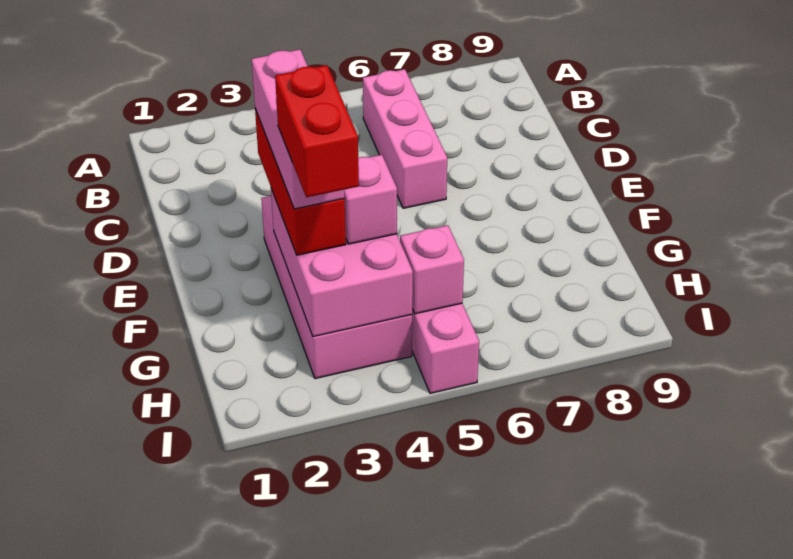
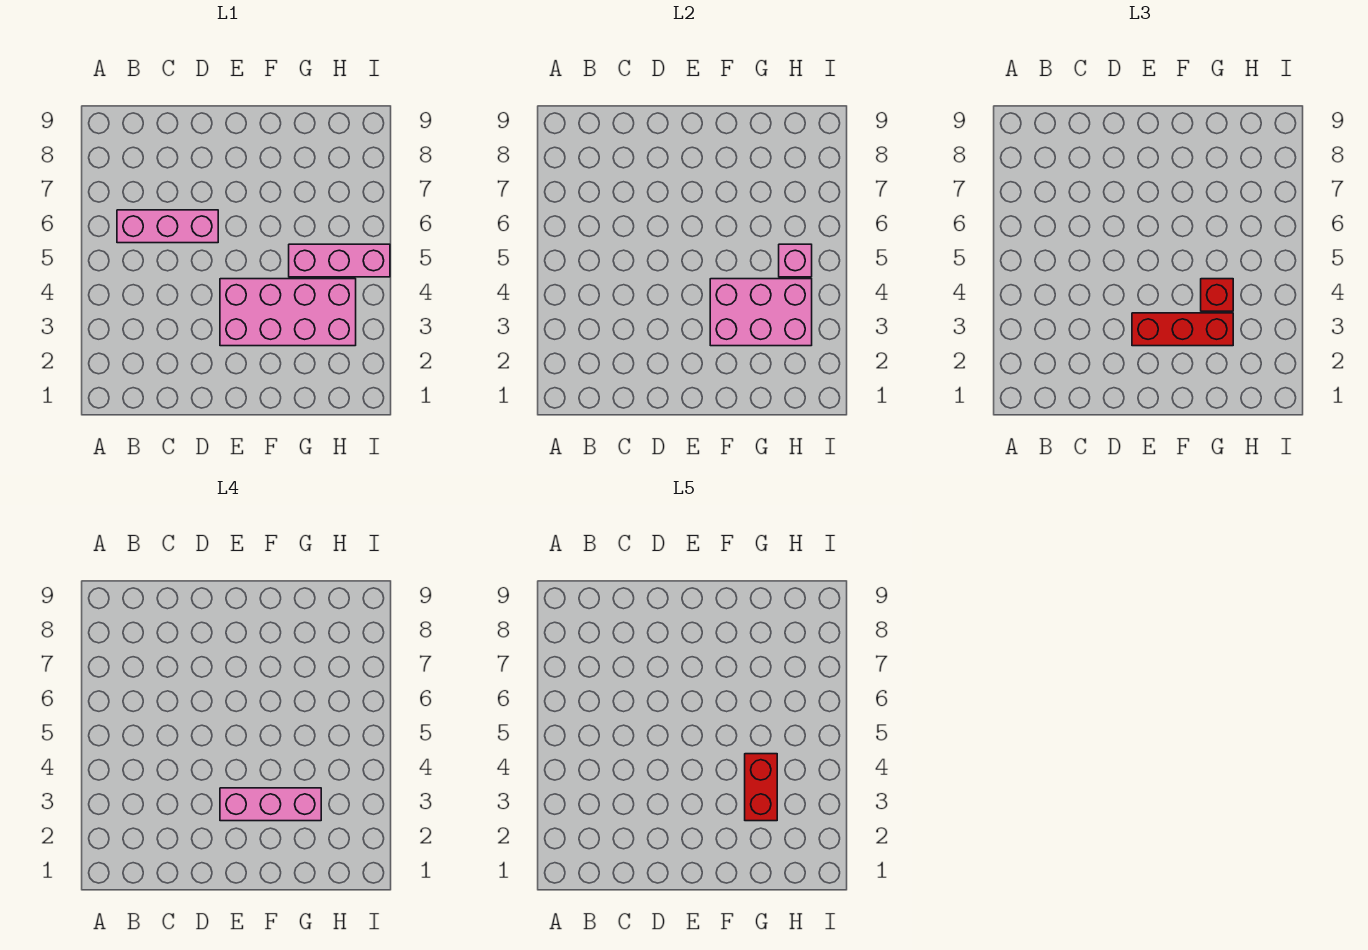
red 1x2 brick [275,65,359,197] -> red 1x2 brick turned to [745,754,777,821]
pink 1x1 brick [344,155,397,244] -> red 1x1 brick [1201,279,1233,311]

